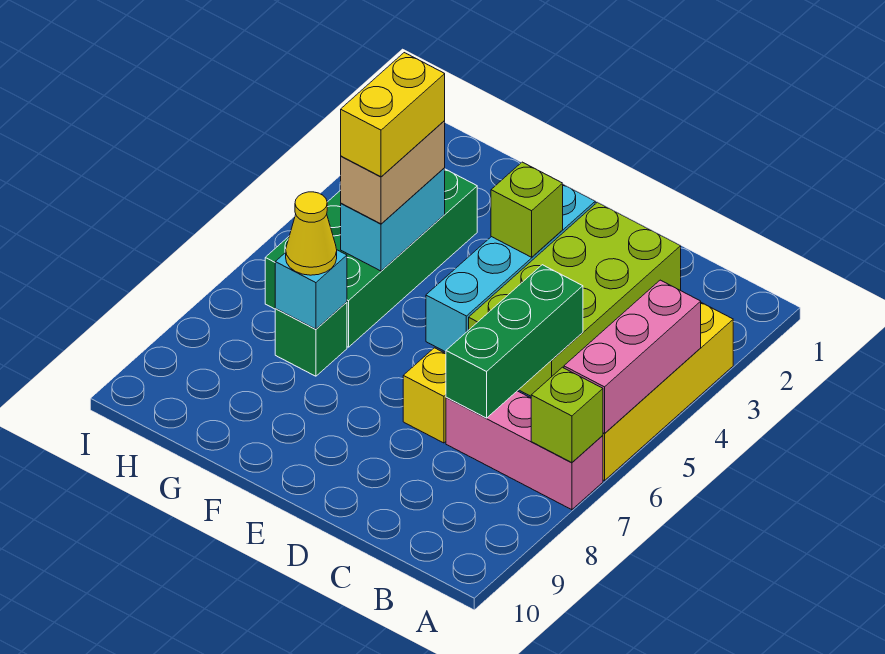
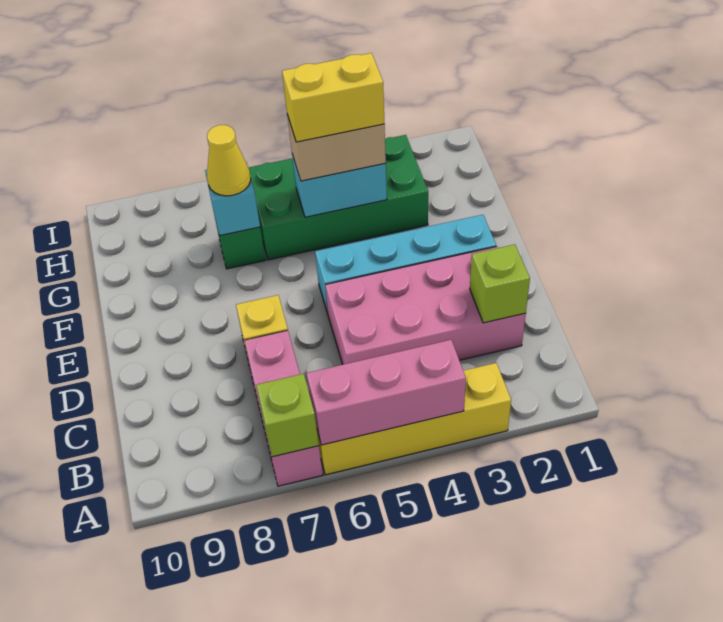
lime 2x4 brick [469,202,681,396] -> pink 2x4 brick [325,247,526,364]
green 1x3 brick [446,265,583,418] -> none
lime 1x1 brick [491,162,563,257] -> lime 1x1 brick moved to [470,244,530,323]

